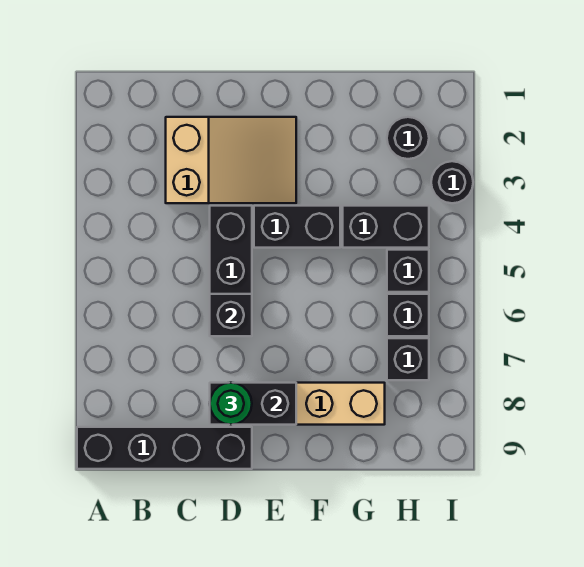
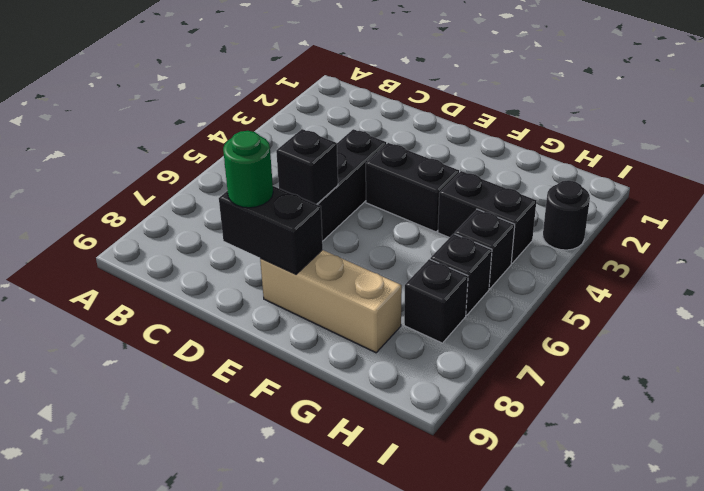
black 1x4 brick [77,427,252,469] -> none
tan 2x3 slope [166,117,296,203] -> none
black 1x1 round brick [387,117,429,159] -> none

